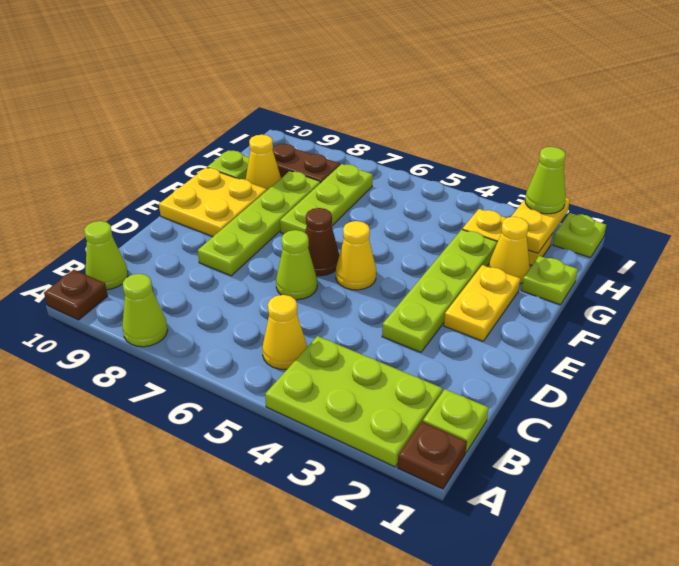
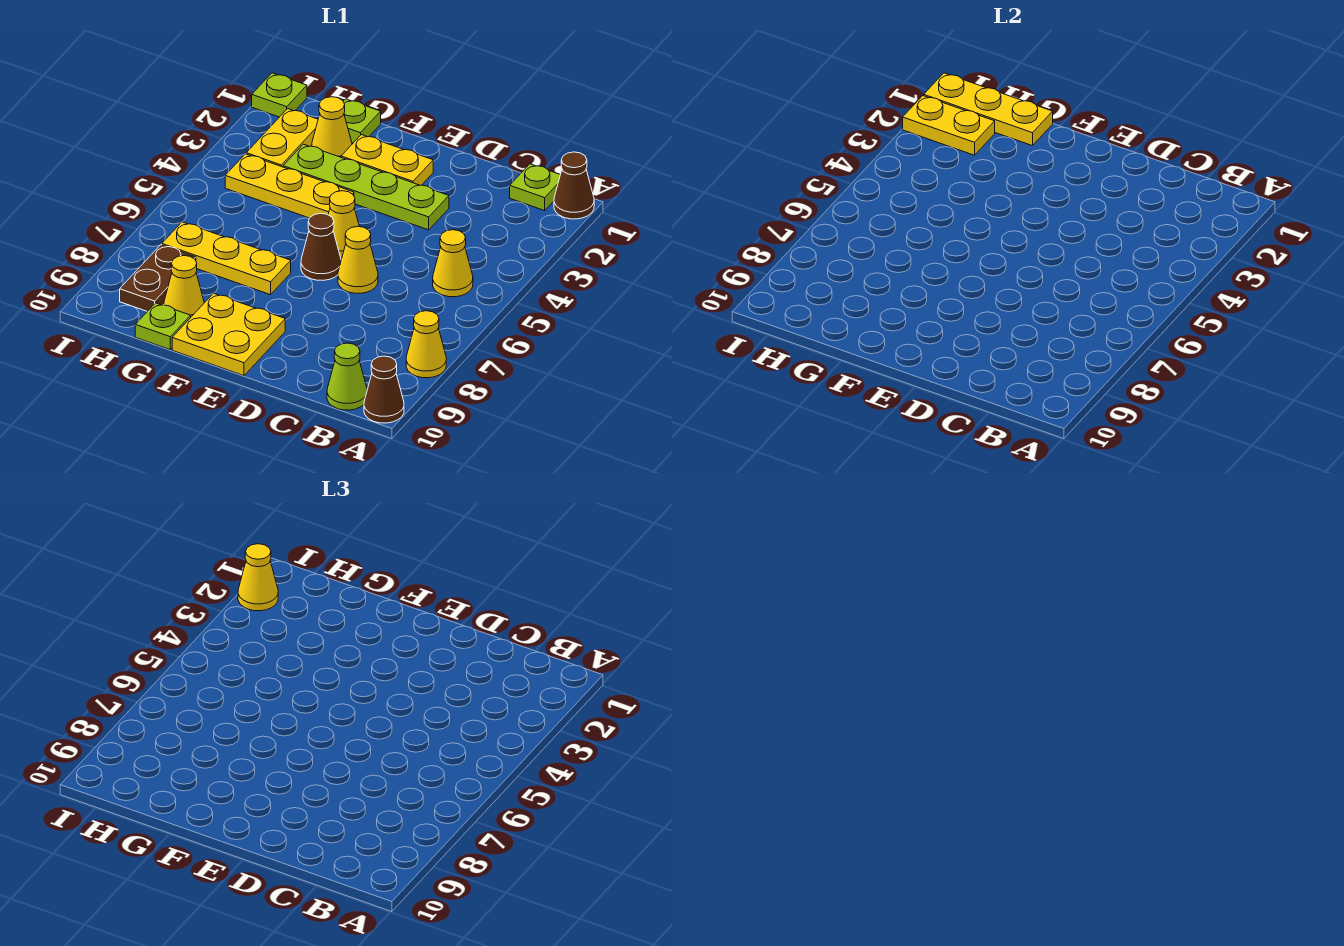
brown 1x1 plate [398,422,467,489] -> brown 1x1 cone [554,152,594,219]
lime 2x3 plate [265,336,443,467] -> none
lime 1x1 cone [122,274,168,347] -> yellow 1x1 cone [406,311,446,378]
brown 1x1 plate [44,270,108,320] -> brown 1x1 cone [364,356,404,423]
lime 1x1 cone [276,230,317,300] -> yellow 1x1 cone [338,226,378,293]
lime 1x4 plate [198,171,320,276] -> none
none -> yellow 1x3 plate [225,154,354,218]
lime 1x3 plate [280,164,373,234] -> yellow 1x3 plate [162,222,291,295]
none -> yellow 1x3 plate [924,73,1053,146]
lime 1x1 cone [525,147,566,214] -> yellow 1x1 cone [238,544,278,611]

